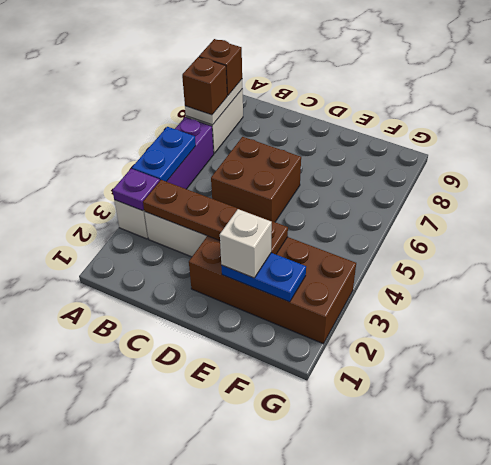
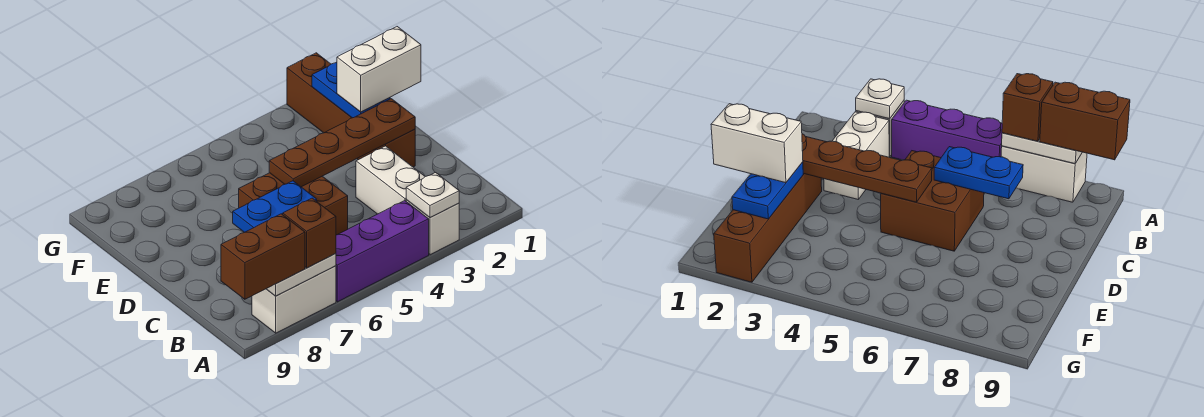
purple 1x1 plate [112,169,160,211] -> white 1x1 plate [406,173,459,218]
blue 1x2 plate [132,127,196,182] -> blue 1x2 plate moved to [233,181,317,232]
brown 1x1 brick [199,39,242,96] -> brown 1x2 brick [221,214,305,299]
brown 1x4 plate [143,180,288,254] -> brown 1x4 plate turned to [269,99,415,187]
brown 2x4 brick [189,236,356,344] -> brown 1x4 brick [287,53,415,167]
white 1x1 brick [220,209,272,278] -> white 1x2 brick [337,27,421,112]

